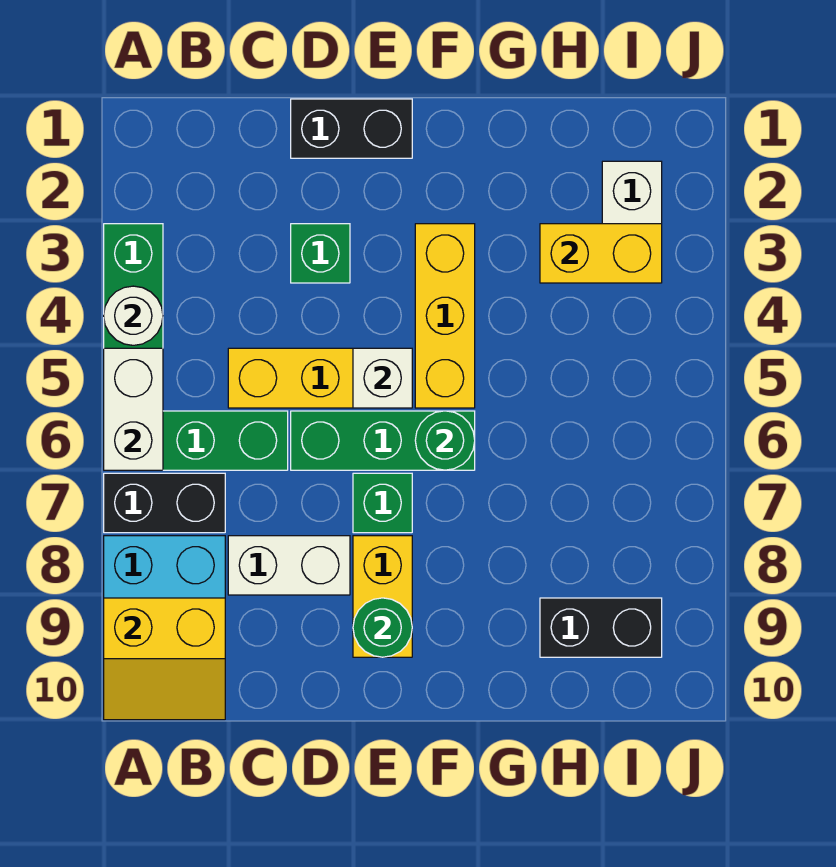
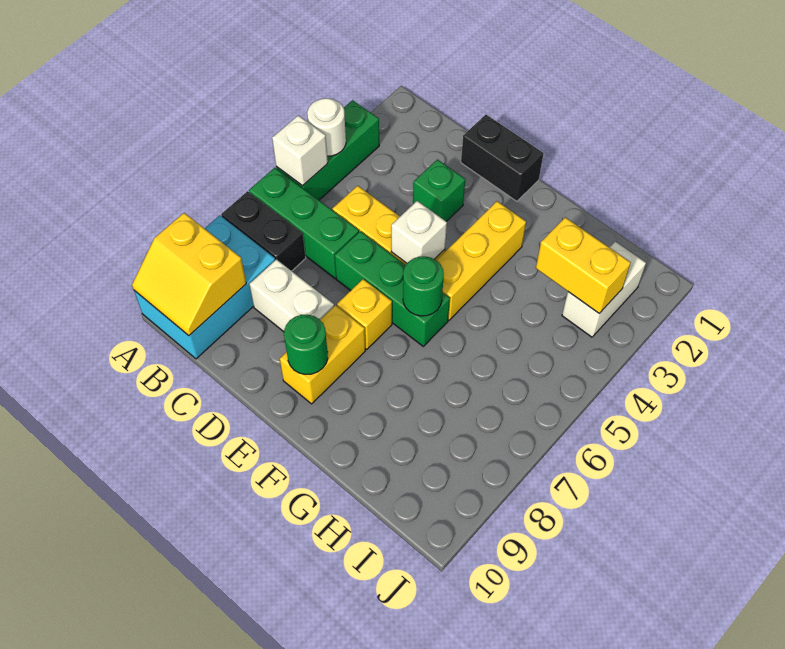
white 1x2 brick [104,348,163,470] -> white 1x1 brick [272,115,328,186]
green 1x1 brick [353,473,412,533] -> yellow 1x1 brick [337,279,392,349]
black 1x2 brick [540,598,662,657] -> none

